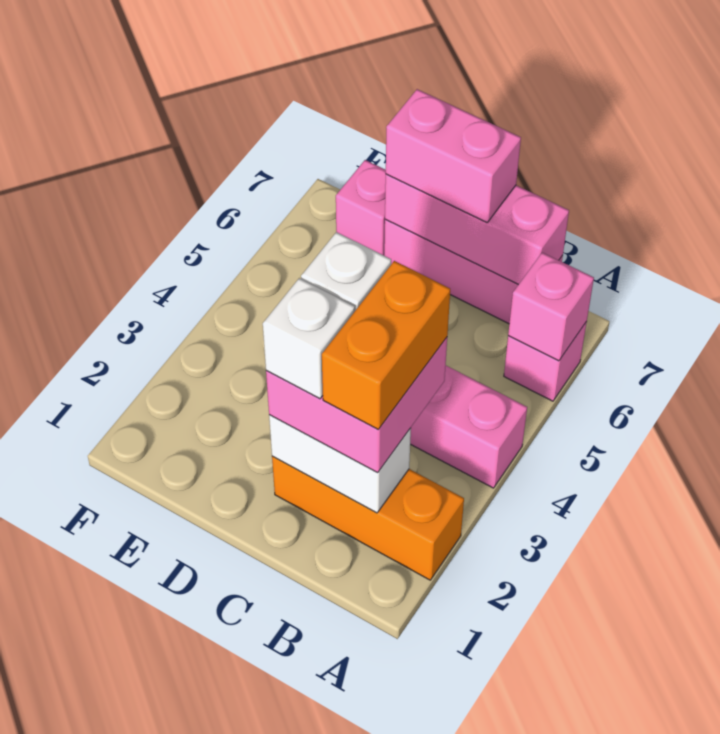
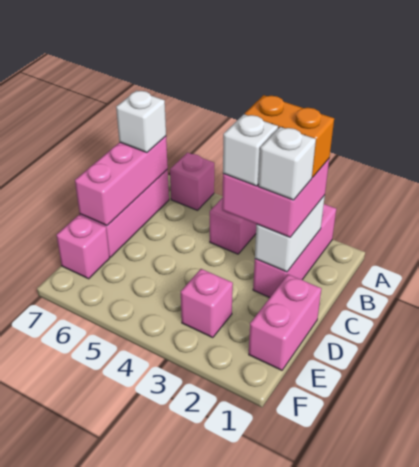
orange 1x3 brick [272,456,464,580] -> pink 1x3 brick [253,204,336,297]
pink 1x1 brick [508,253,594,361] -> pink 1x1 brick moved to [181,269,233,338]
none -> white 1x1 brick [116,90,166,152]
pink 1x2 brick [386,89,521,222] -> pink 1x2 brick moved to [249,274,321,370]

